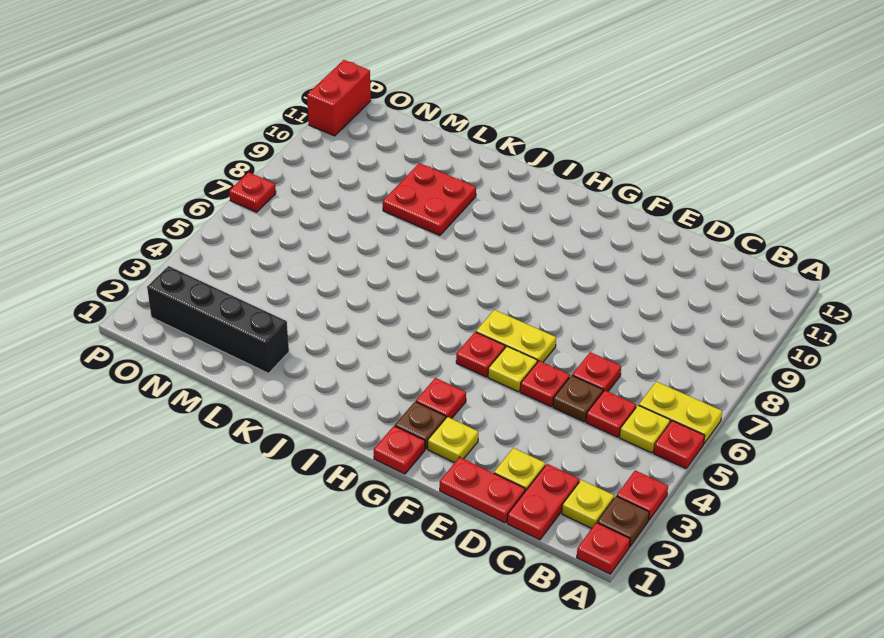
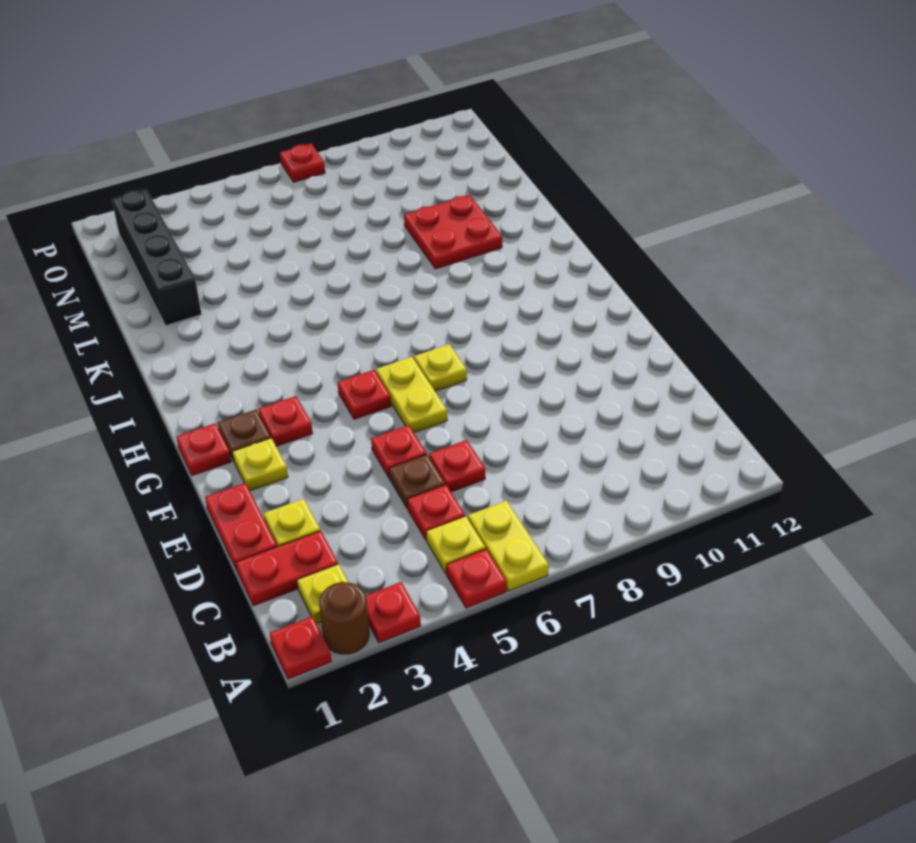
brown 1x1 plate [597,496,649,547] -> brown 1x1 round brick [319,582,369,654]
yellow 1x1 plate [488,346,537,392] -> yellow 1x1 plate moved to [414,344,467,391]
red 1x2 brick [307,60,371,136] -> none

